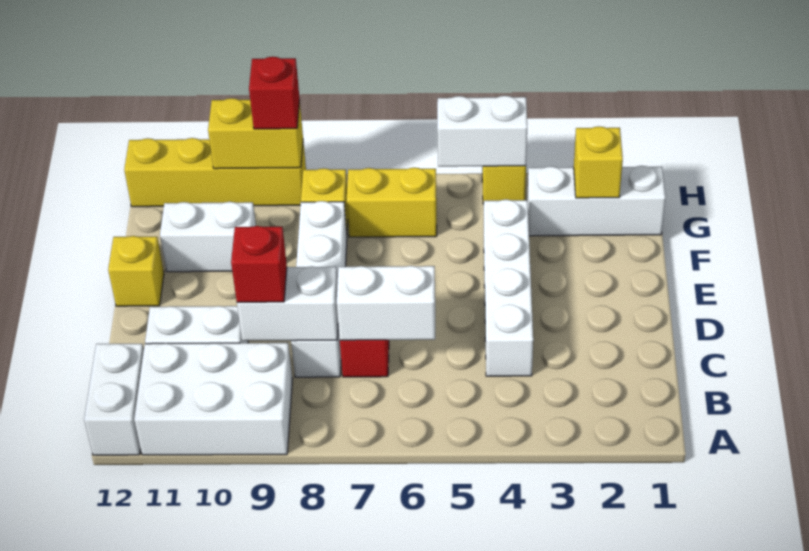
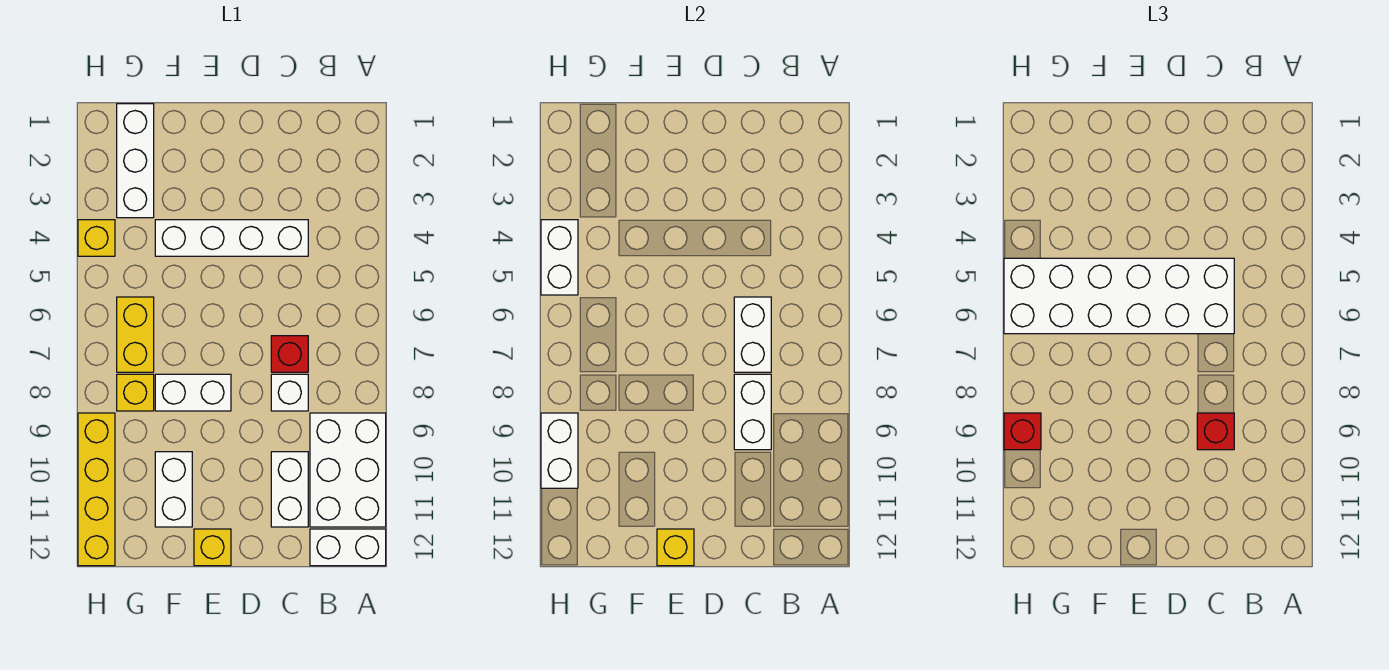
none -> white 2x6 brick [1004,258,1234,334]
yellow 1x1 brick [574,127,623,198] -> yellow 1x1 brick moved to [657,529,694,566]
yellow 1x2 brick [208,98,303,169] -> white 1x2 brick [541,413,578,488]

